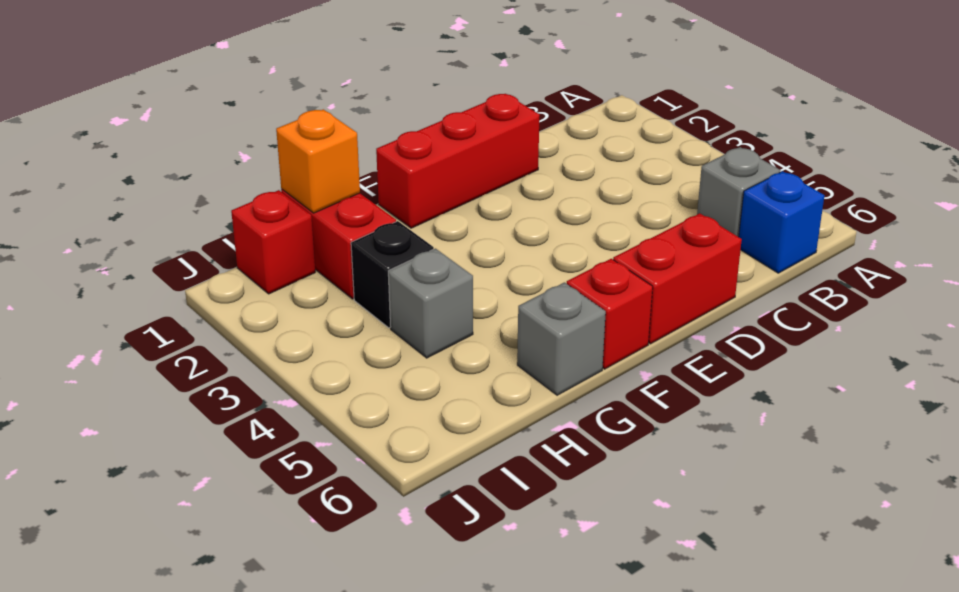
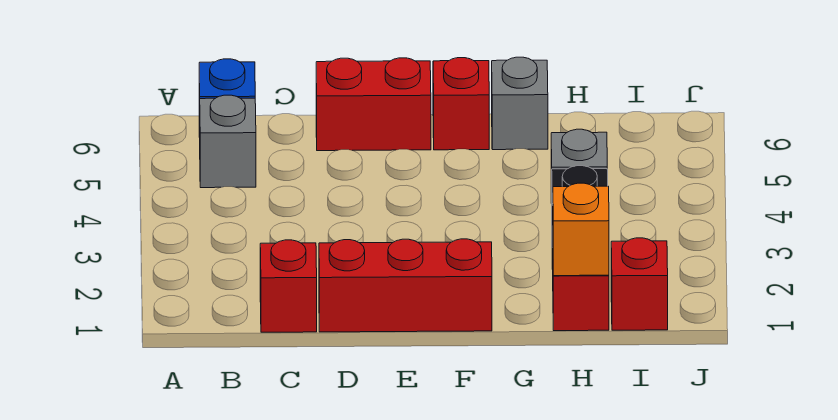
none -> red 1x1 brick [260,240,317,332]

